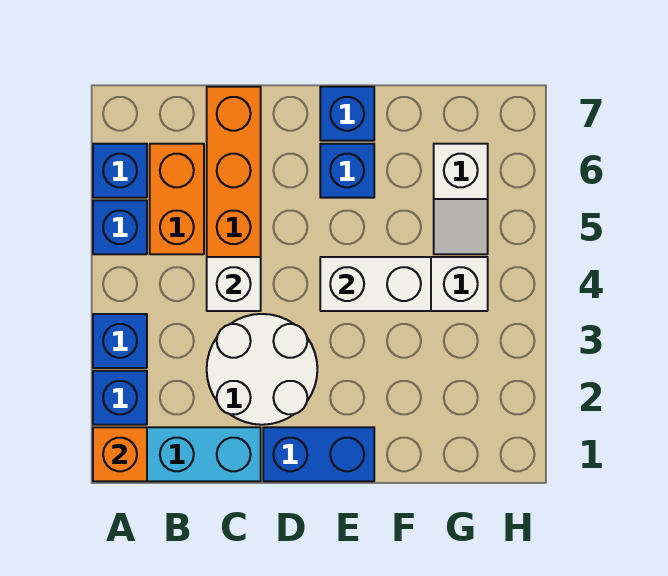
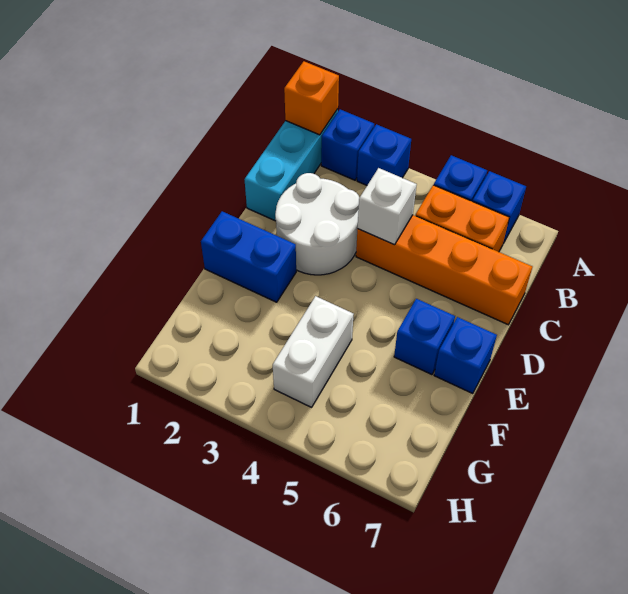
blue 1x2 brick [263,427,374,481] -> blue 1x2 brick turned to [201,211,296,302]
white 1x2 brick [320,257,431,311] -> none
white 1x2 slope [434,144,488,254] -> none

